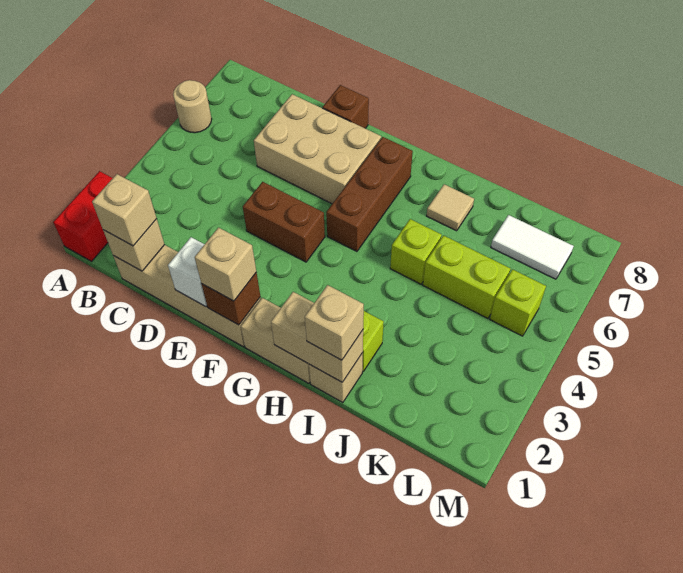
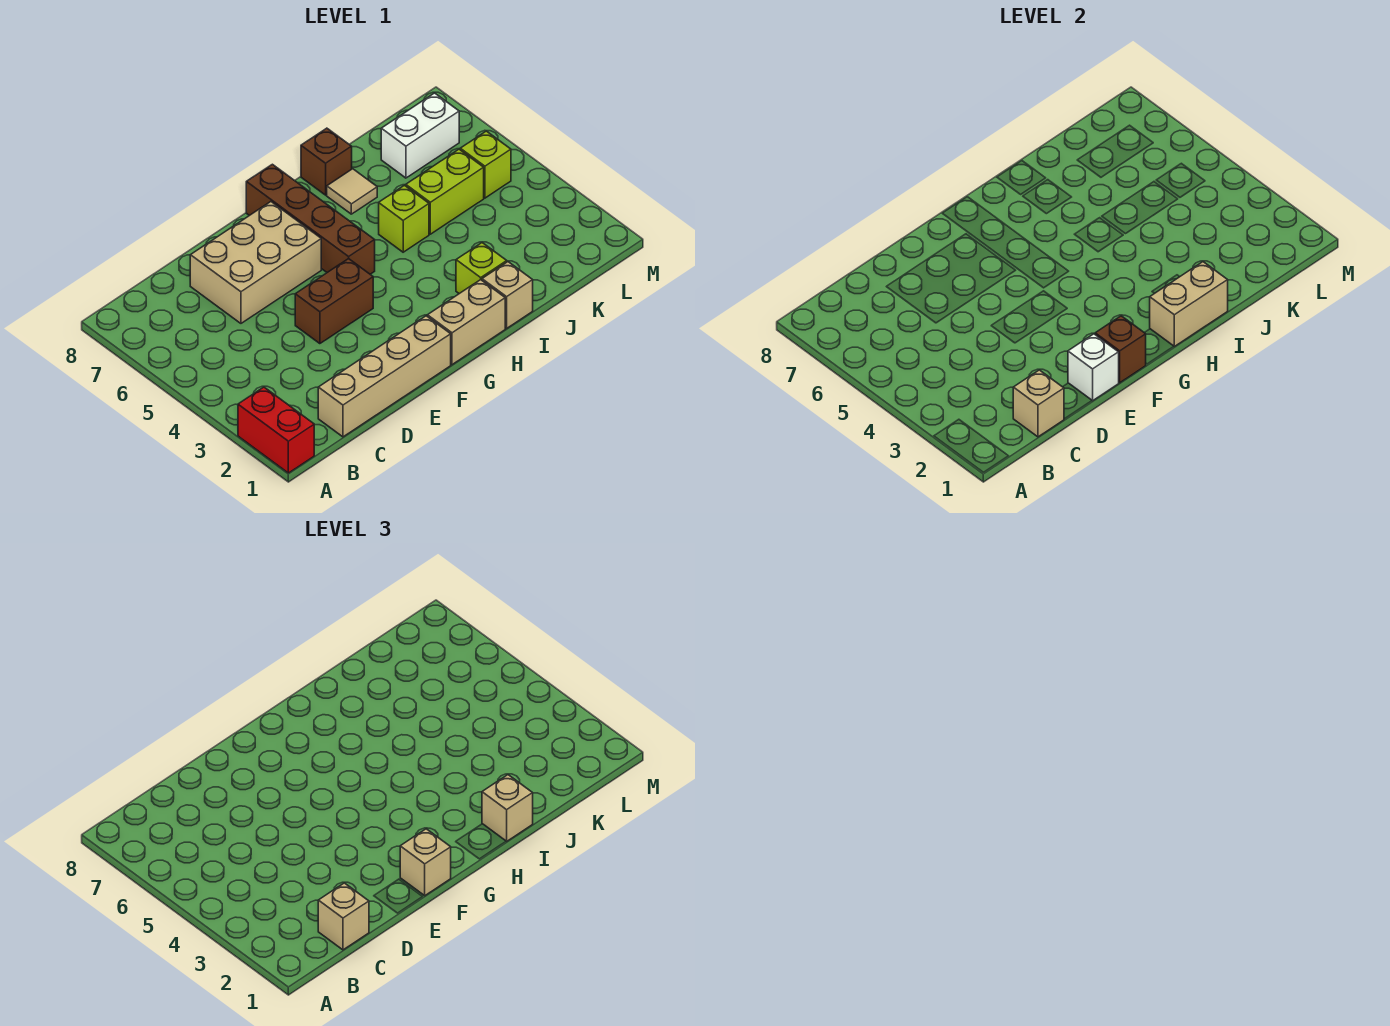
tan 1x1 round brick [173,80,212,133] -> none
brown 1x1 brick [323,85,369,128] -> brown 1x1 brick moved to [301,128,352,195]
brown 1x3 brick [326,137,413,252] -> brown 1x4 brick [246,164,375,274]
white 1x2 tile [491,215,574,279] -> white 1x2 brick [381,93,459,178]

